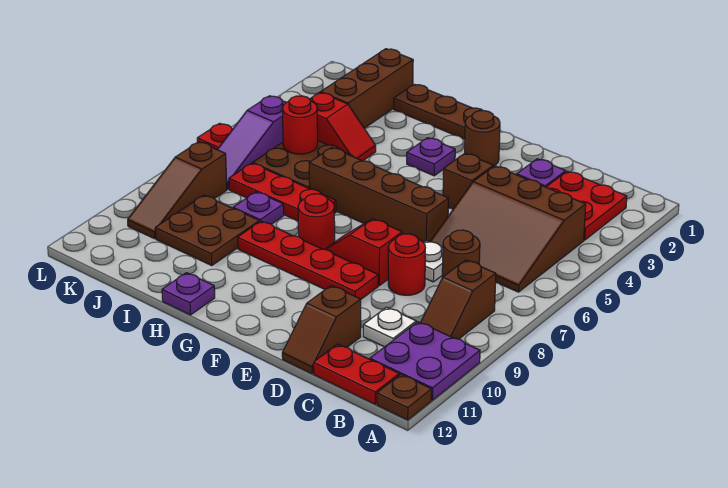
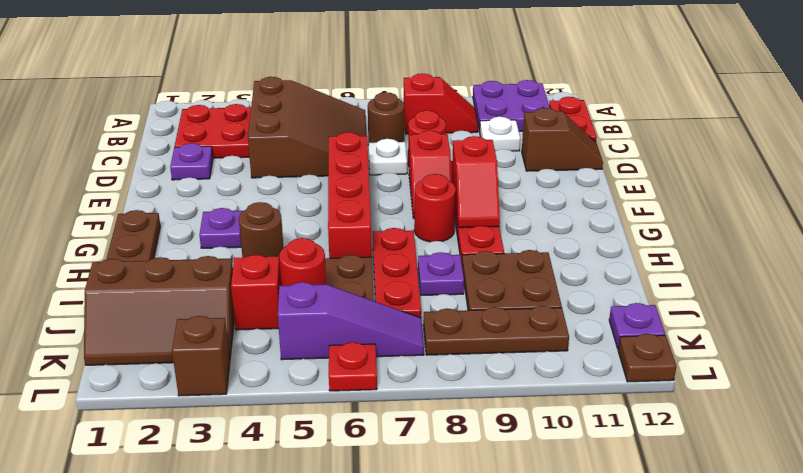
brown 1x1 plate [377,374,432,420] -> brown 1x1 plate moved to [618,334,676,382]
brown 1x2 slope [420,260,496,339] -> red 1x2 slope [404,74,478,134]
brown 1x1 brick [443,153,493,209] -> brown 1x1 brick moved to [172,316,230,396]
brown 1x4 brick [309,148,448,243] -> red 1x4 brick [328,132,372,258]
brown 1x1 round brick [465,111,500,166] -> brown 1x1 round brick moved to [239,202,284,258]
none -> red 1x2 slope [452,136,500,228]
purple 1x1 plate [162,273,215,315] -> purple 1x1 plate moved to [609,303,665,349]
brown 1x3 slope [128,142,227,239] -> brown 1x3 plate [423,306,569,355]

